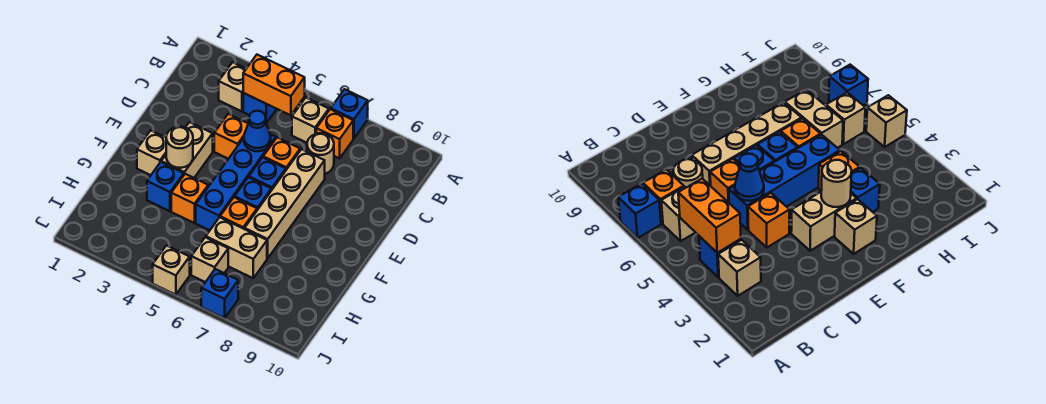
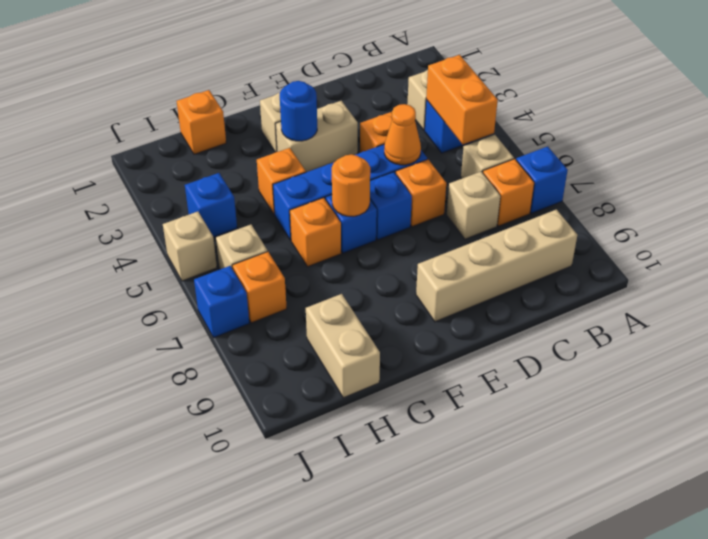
tan 1x1 round brick [307,133,334,174] -> tan 1x1 brick [447,171,500,239]
blue 1x1 cone [244,111,271,151] -> orange 1x1 cone [384,104,421,165]
tan 1x4 brick [245,149,325,258] -> tan 1x4 brick moved to [416,210,577,322]
tan 1x1 round brick [166,127,193,168] -> blue 1x1 round brick [280,81,317,141]
none -> orange 1x1 round brick [332,154,370,216]
blue 1x1 brick [147,162,184,211] -> blue 1x1 brick moved to [185,173,237,237]
none -> orange 1x1 brick [177,90,226,154]
tan 1x2 brick [206,217,267,278] -> tan 1x2 brick moved to [306,294,380,398]
none -> orange 1x1 brick [232,252,287,323]

